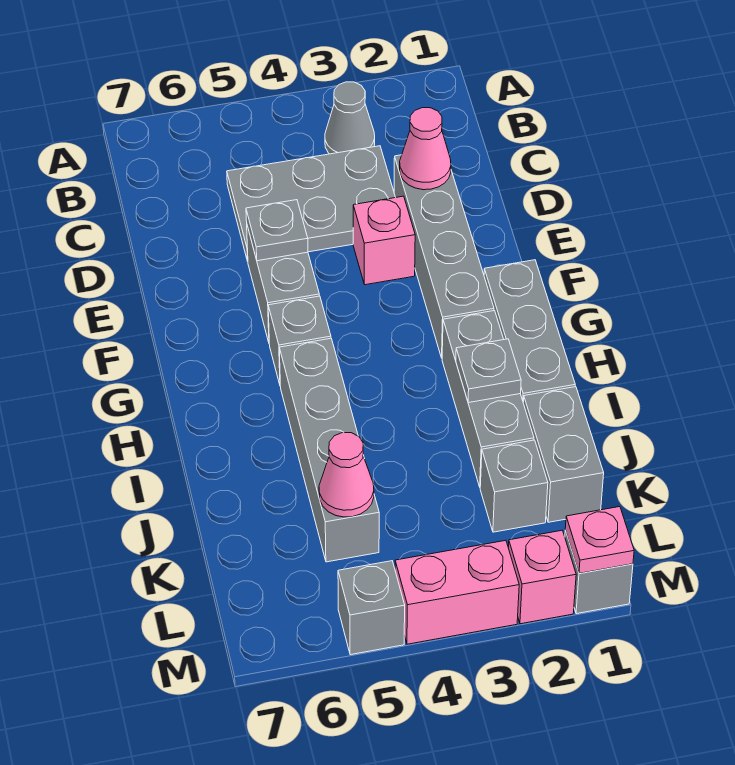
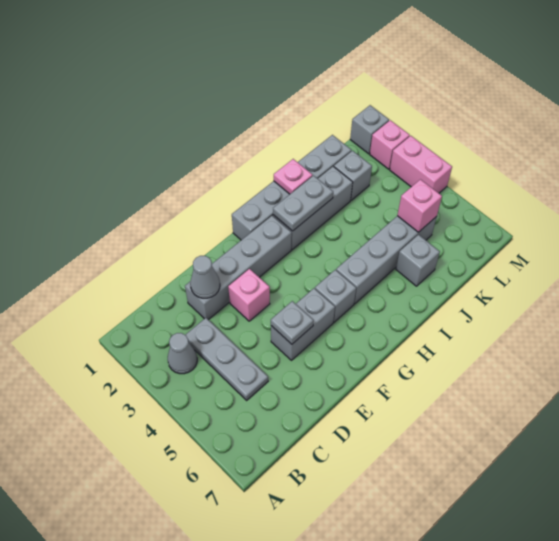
grey 2x3 plate [227,146,396,261] -> grey 1x3 plate [186,318,268,400]
pink 1x1 cone [400,108,451,190] -> grey 1x1 cone [190,256,220,298]
grey 1x1 plate [456,339,521,403] -> grey 1x2 plate [273,176,333,231]
pink 1x1 cone [319,433,374,517] -> pink 1x1 brick [397,179,442,232]
pink 1x1 plate [565,507,634,573] -> pink 1x1 plate moved to [274,159,313,194]
grey 1x1 brick [338,561,405,655] -> grey 1x1 brick moved to [396,235,440,286]

